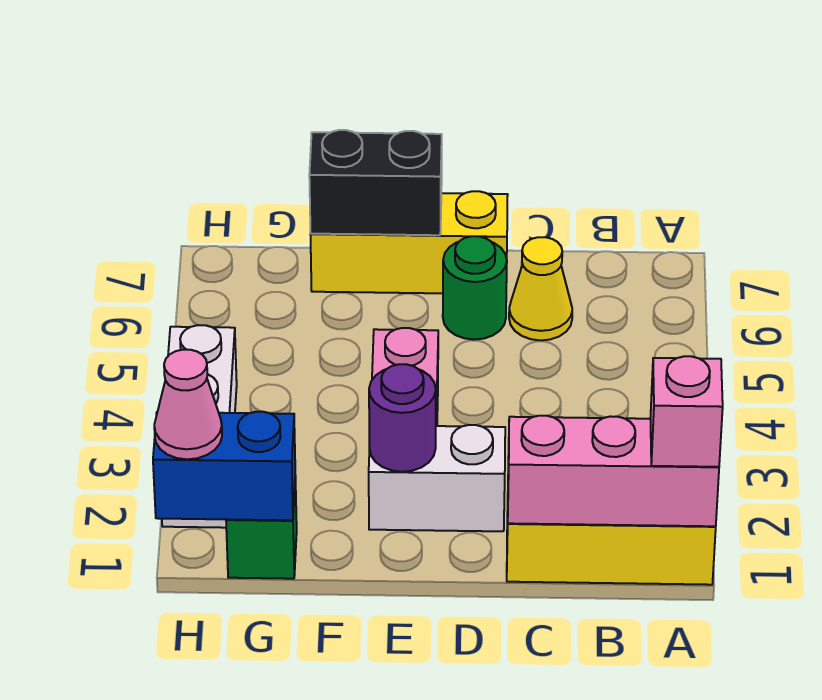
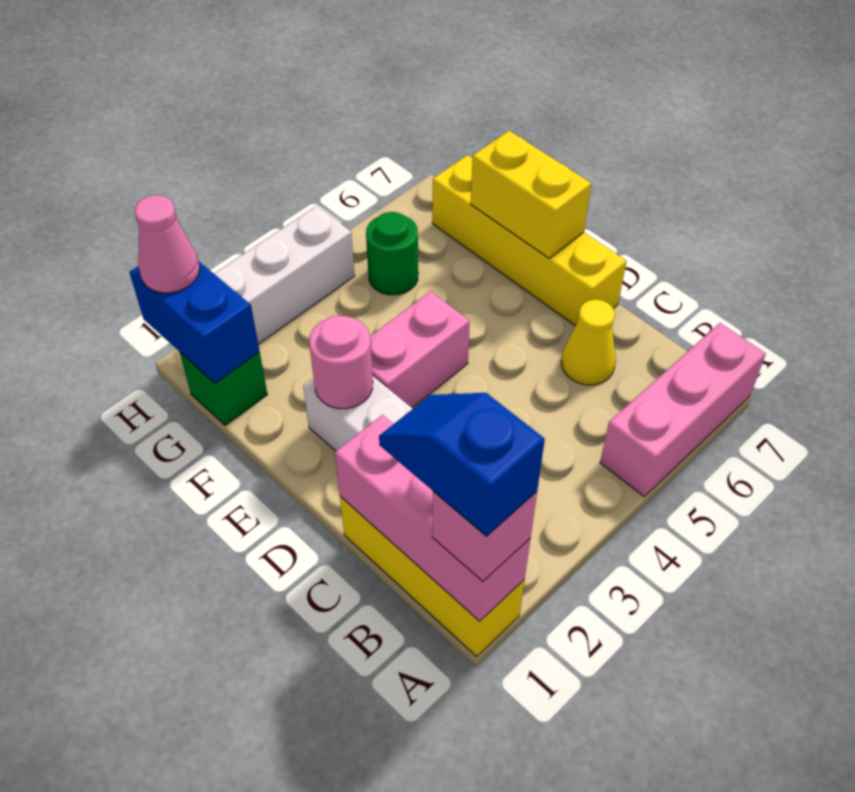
none -> blue 1x2 slope [379,393,545,537]
none -> pink 1x3 brick [600,323,766,496]
green 1x1 round brick [443,236,507,340] -> green 1x1 round brick moved to [366,212,418,295]
yellow 1x3 brick [310,191,508,293] -> yellow 1x4 brick [432,155,627,326]
purple 1x1 round brick [369,364,436,472] -> pink 1x1 round brick [309,316,373,409]
black 1x2 brick [309,130,442,235] -> yellow 1x2 brick [471,131,591,258]

